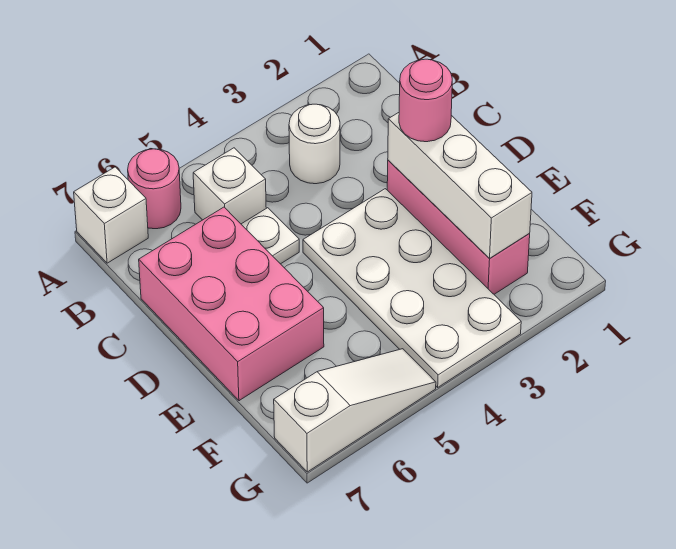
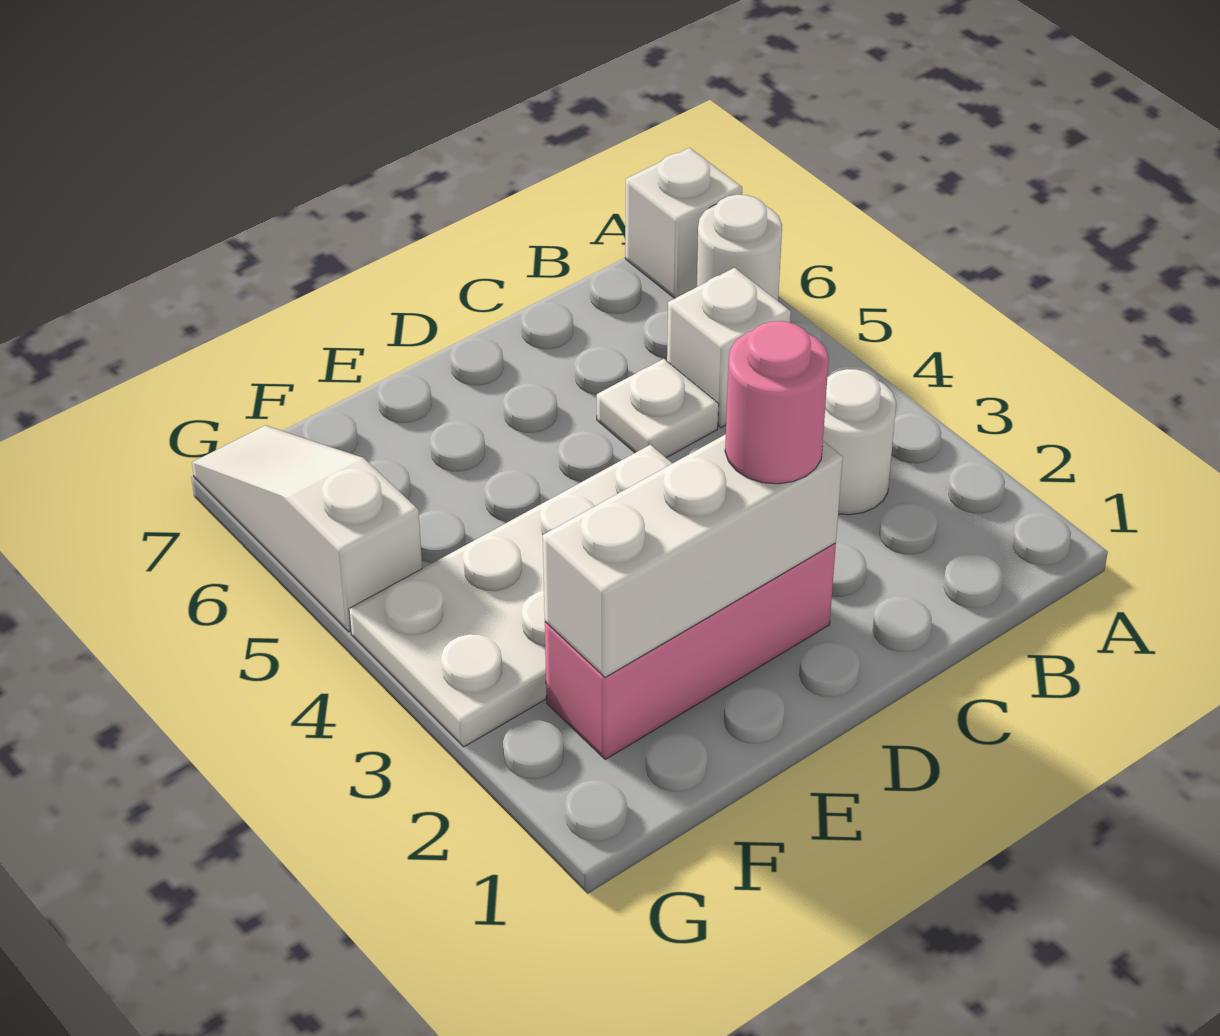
pink 1x1 round brick [128,149,181,229] -> white 1x1 round brick [696,195,782,301]
pink 2x3 brick [139,207,324,401] -> none
white 1x3 slope [274,349,436,472] -> white 1x3 slope turned to [192,425,422,632]

